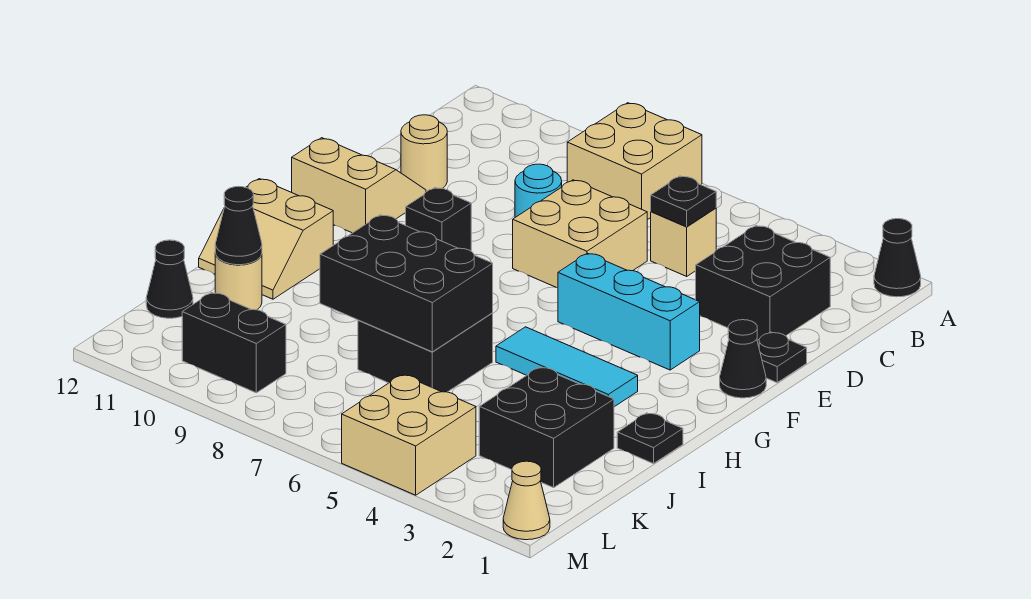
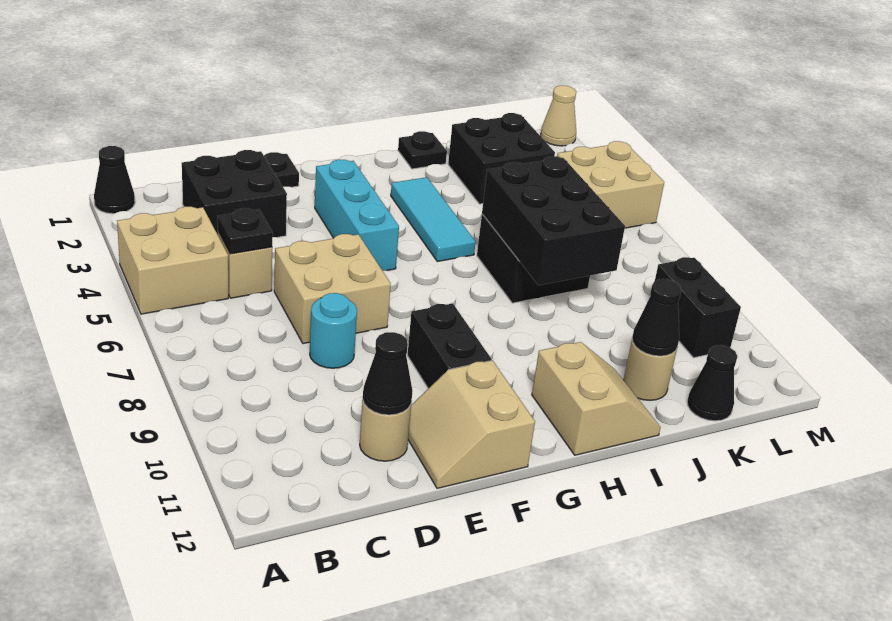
tan 2x2 brick [567,103,702,220] -> tan 2x2 brick moved to [117,207,228,314]
black 1x1 cone [720,320,766,398] -> black 1x1 cone moved to [363,332,412,415]
black 1x1 brick [406,188,471,251] -> black 1x2 brick [407,304,491,389]

